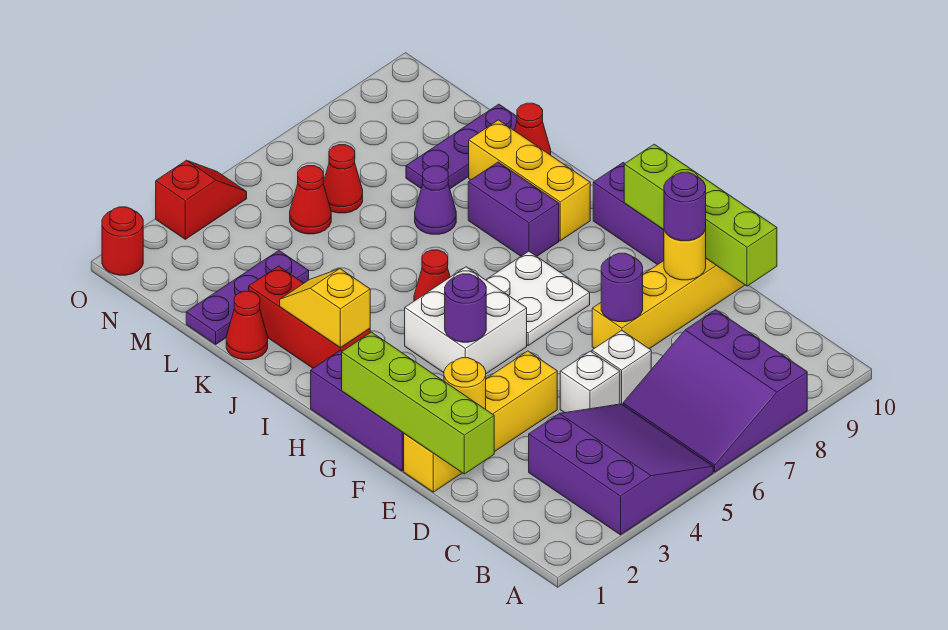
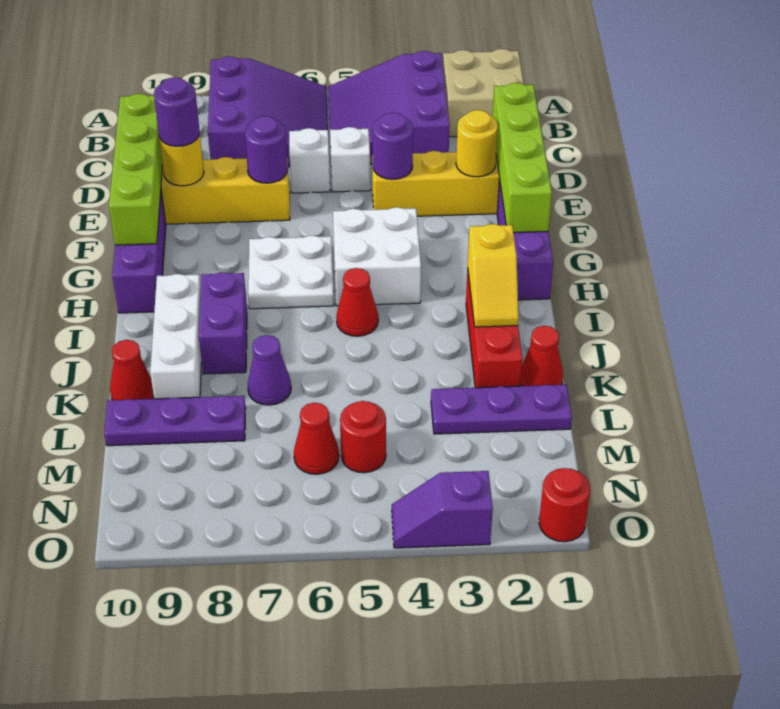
none -> tan 2x2 brick [443,49,524,137]
purple 1x1 round brick [445,274,486,342] -> purple 1x1 round brick moved to [373,112,413,179]
yellow 1x3 brick [469,120,590,241] -> white 1x3 brick [150,274,202,399]
red 1x1 cone [290,166,331,234] -> red 1x1 round brick [340,401,386,473]
red 1x2 slope [156,160,247,239] -> purple 1x2 slope [392,471,493,548]

